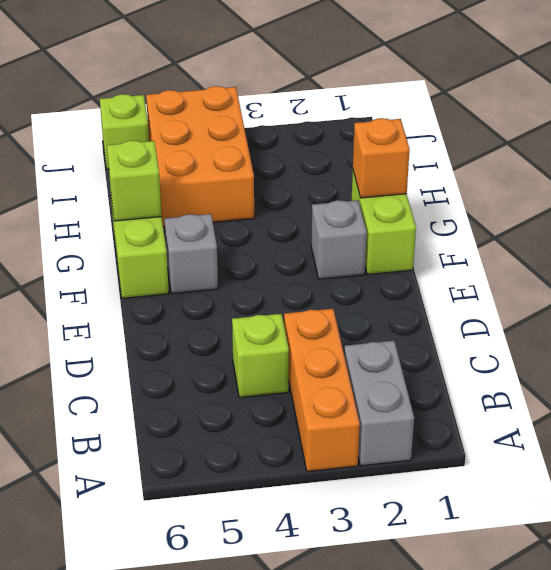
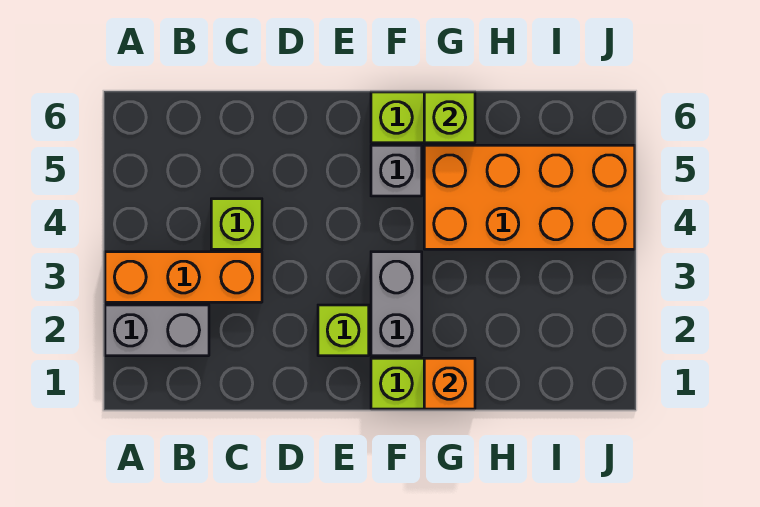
grey 1x1 brick [311,200,367,279] -> grey 1x2 brick [371,252,422,356]
orange 2x3 brick [146,86,254,227] -> orange 2x4 brick [424,145,635,249]
lime 1x1 brick [100,94,149,169] -> lime 1x1 brick moved to [318,305,369,356]

